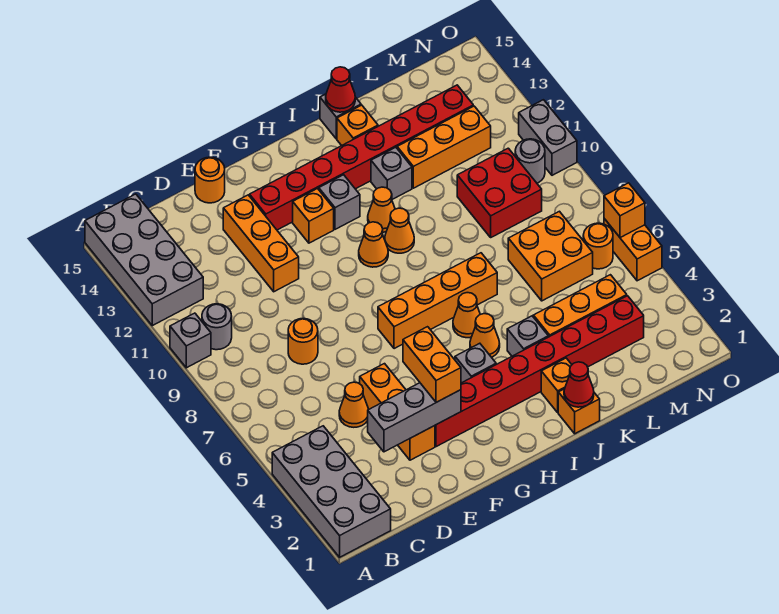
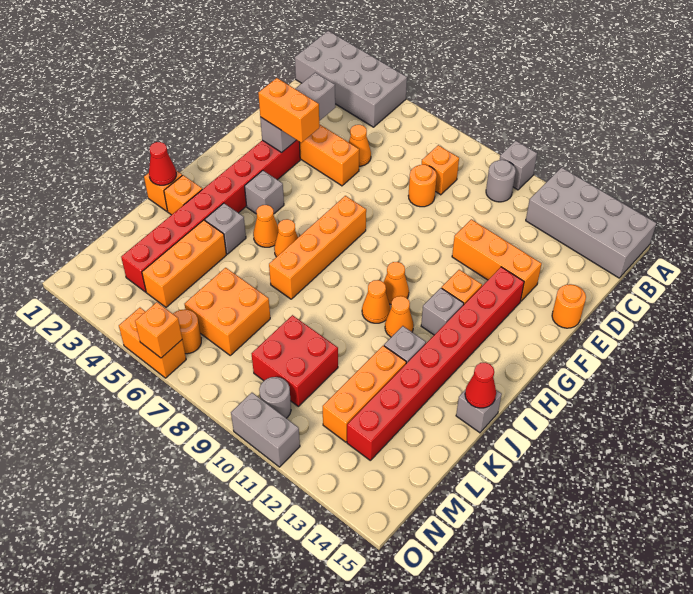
orange 1x1 brick [337,105,378,146] -> orange 1x1 brick moved to [422,145,459,195]

